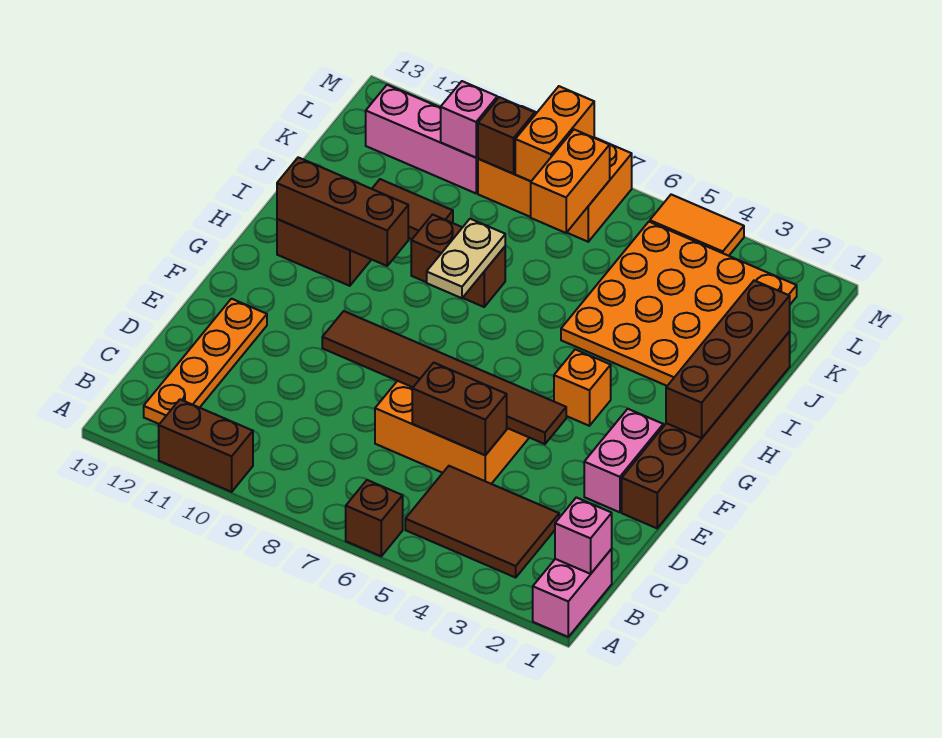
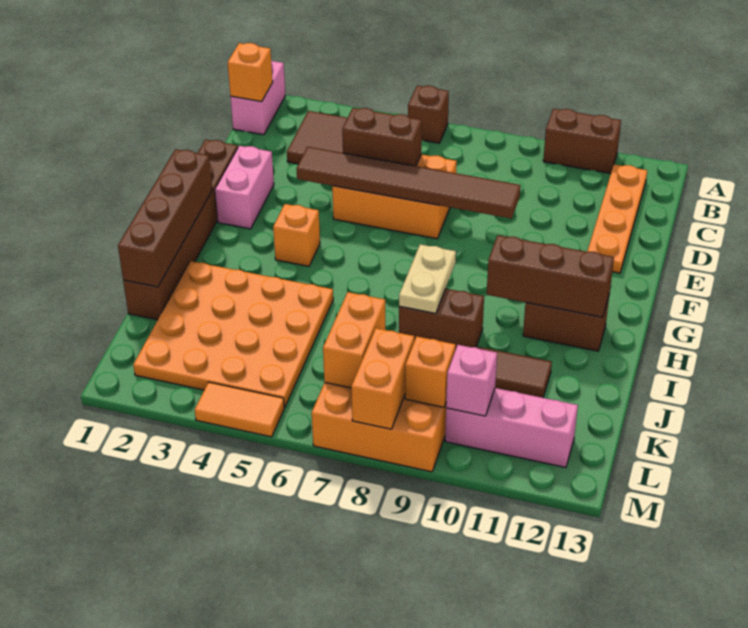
pink 1x1 brick [555,497,612,574] -> orange 1x1 brick [228,43,273,102]
brown 1x1 brick [478,97,535,174] -> orange 1x1 brick [405,336,456,407]

